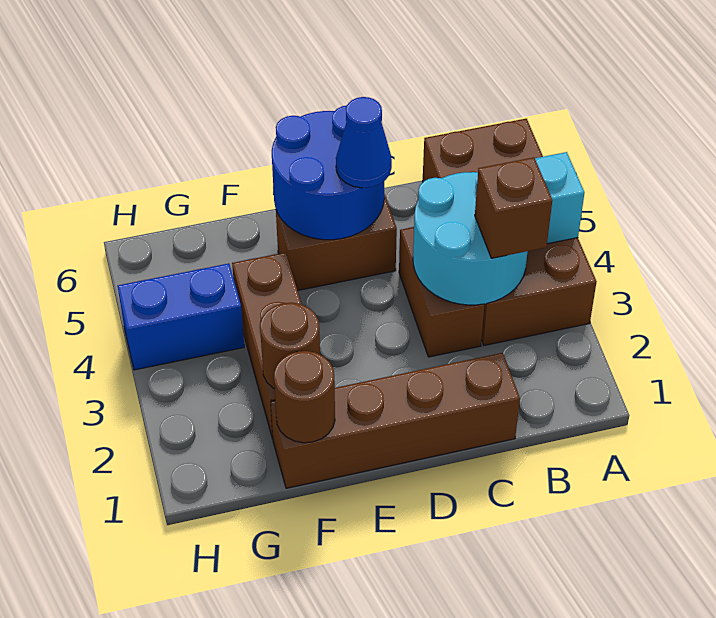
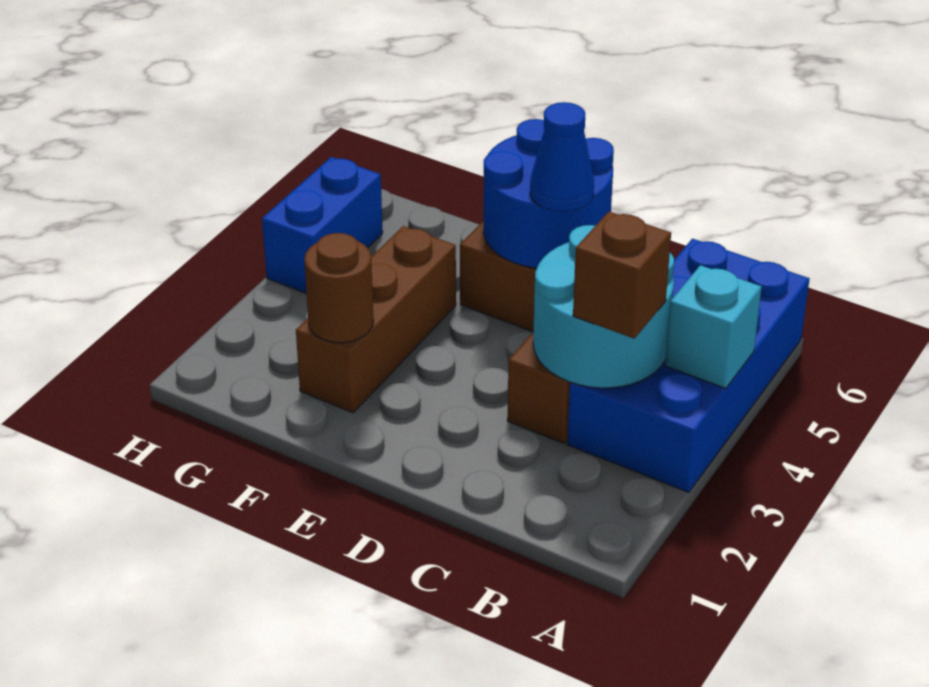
brown 2x4 brick [423,119,597,345] -> blue 2x4 brick [567,239,809,492]
brown 1x4 brick [271,353,520,488] -> none
brown 1x1 round brick [274,351,335,443] -> none
blue 1x2 brick [118,264,244,370] -> blue 1x2 brick turned to [262,157,383,294]

